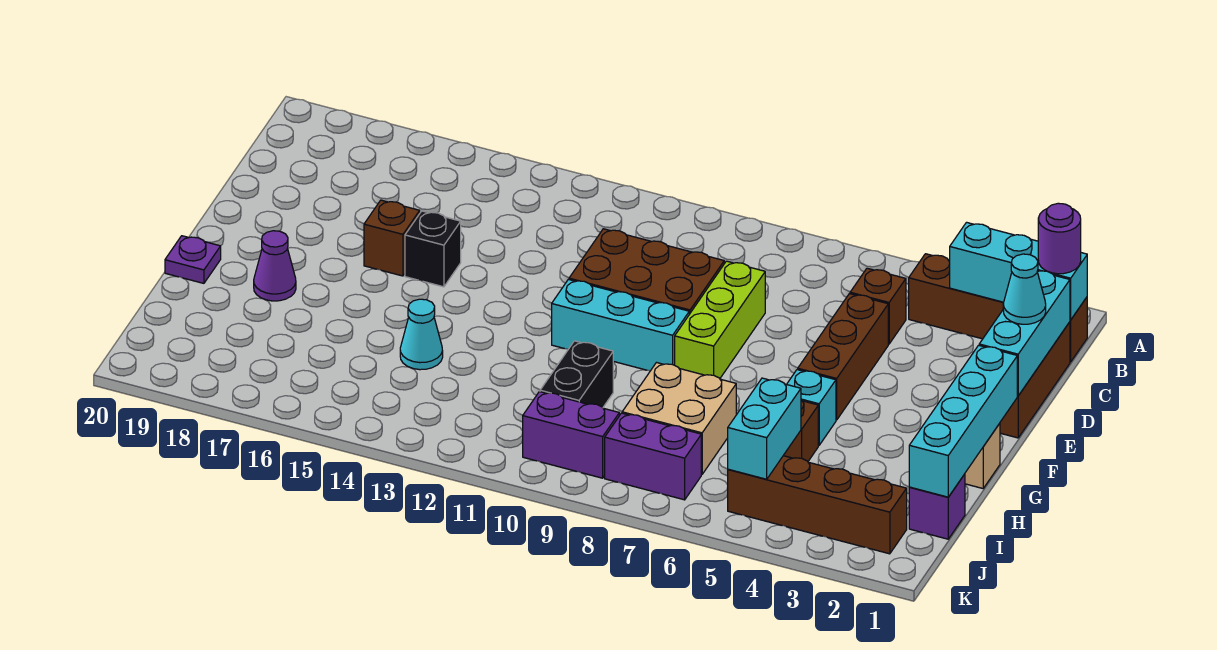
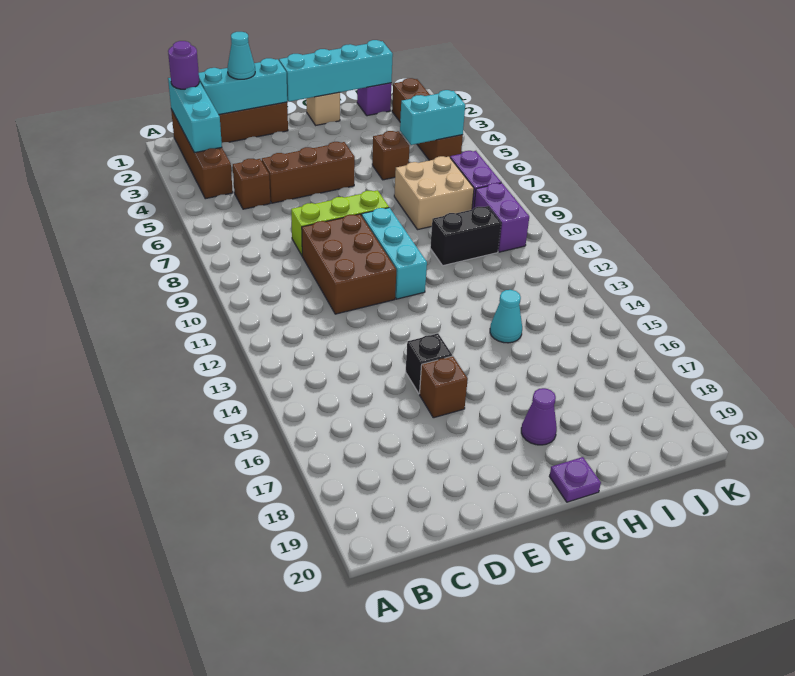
cyan 1x1 brick [787,370,836,445] -> none

